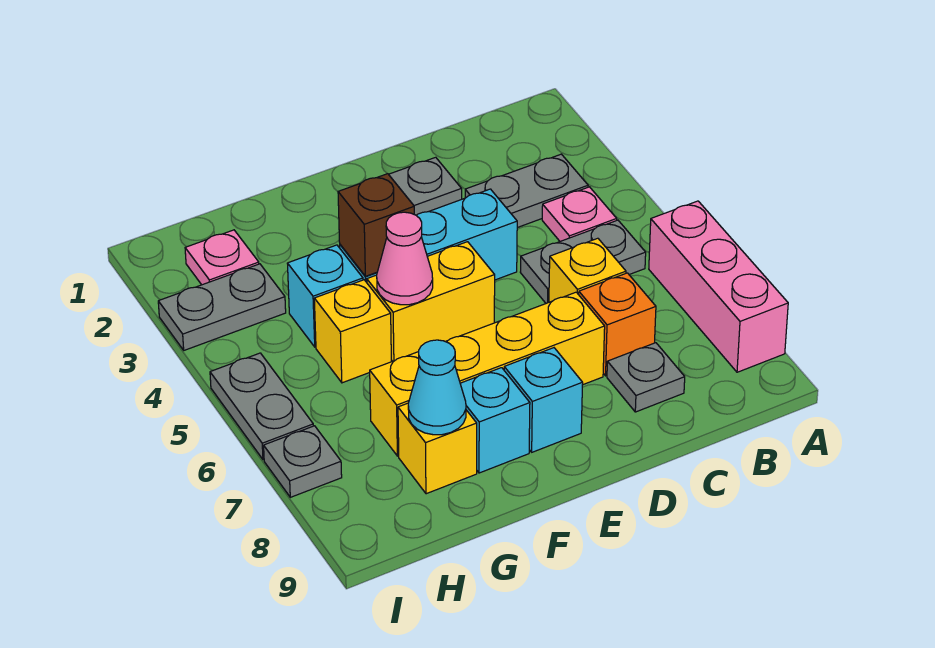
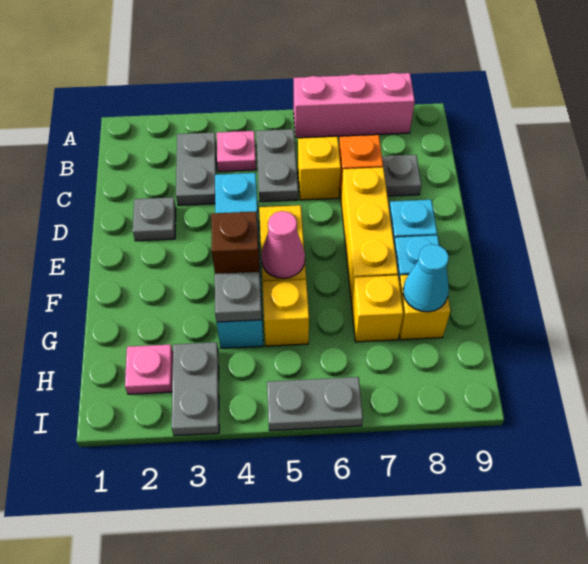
grey 1x1 plate [264,426,342,497] -> grey 1x1 plate moved to [215,272,262,322]

